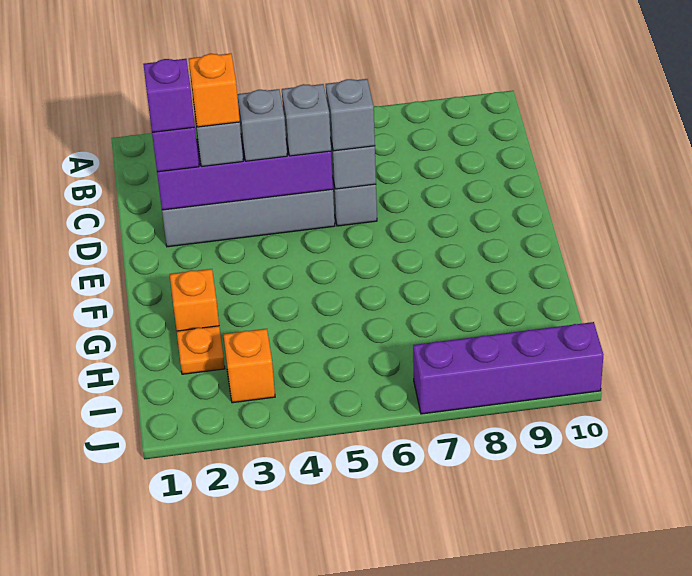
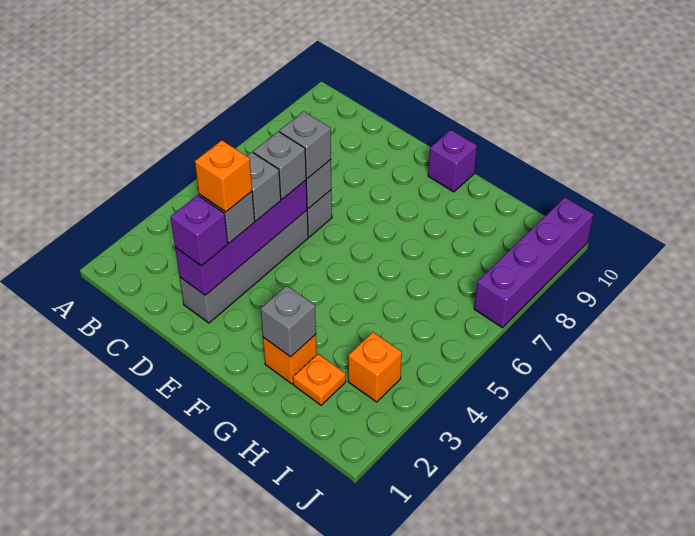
purple 1x1 brick [143,59,195,132] -> purple 1x1 brick moved to [428,130,477,192]
none -> grey 1x1 brick [261,286,316,357]

